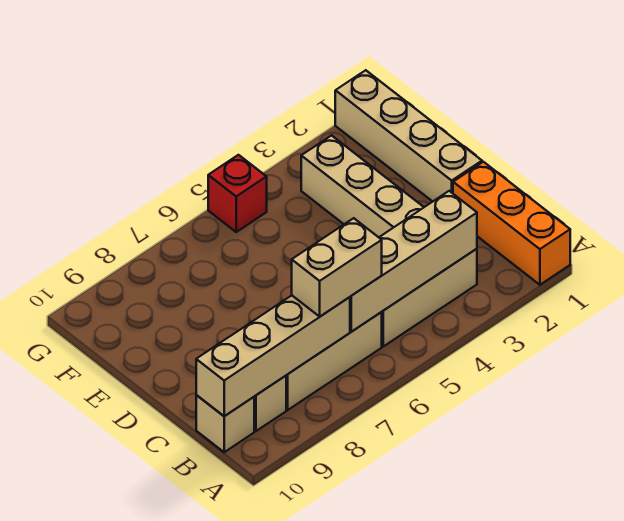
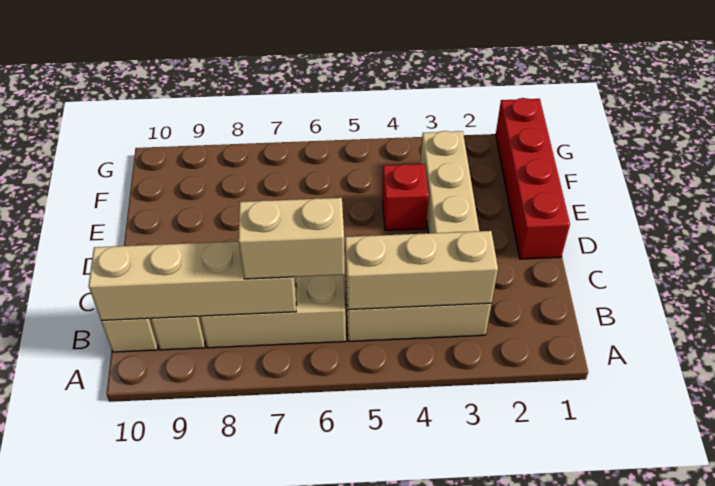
orange 1x3 brick [453,162,570,285] -> none
tan 1x4 brick [350,191,477,332] -> tan 1x3 brick [345,231,498,310]
tan 1x4 brick [335,70,482,202] -> red 1x4 brick [496,98,570,259]
red 1x1 brick [208,155,267,232] -> red 1x1 brick moved to [382,164,429,230]

